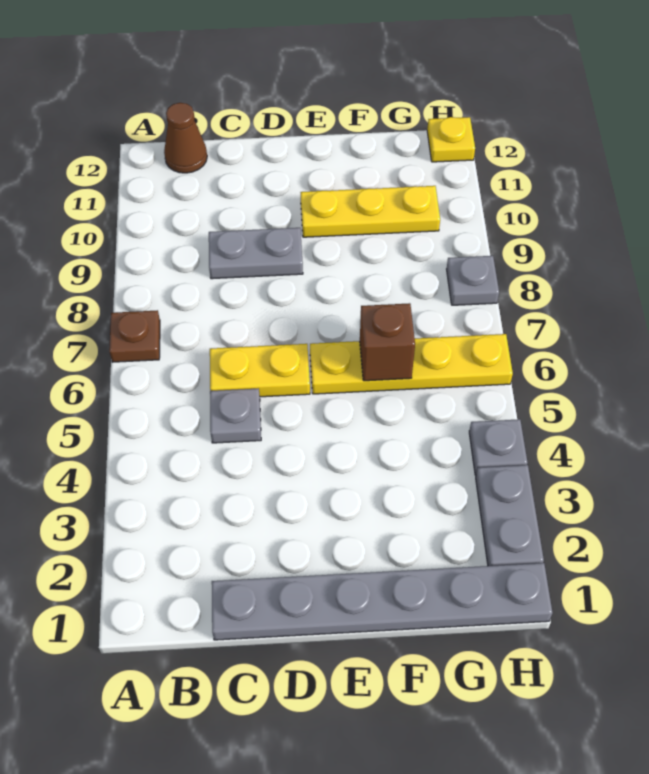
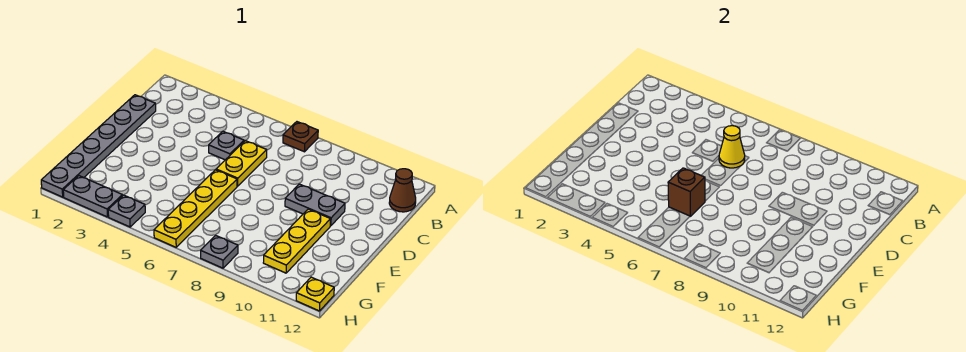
none -> yellow 1x1 cone [719,126,745,168]
grey 1x2 plate [209,228,303,279] -> grey 1x2 plate turned to [285,184,345,226]

